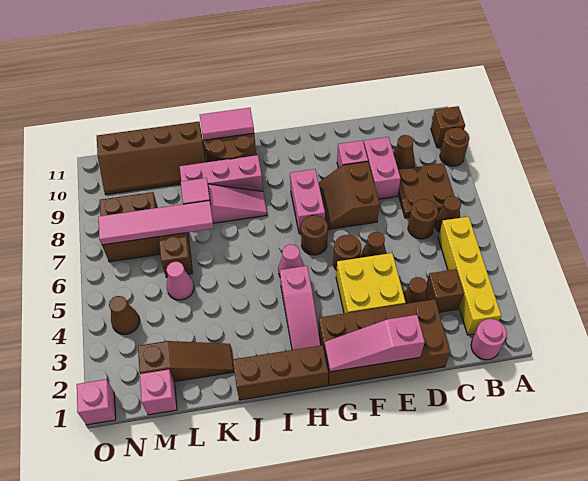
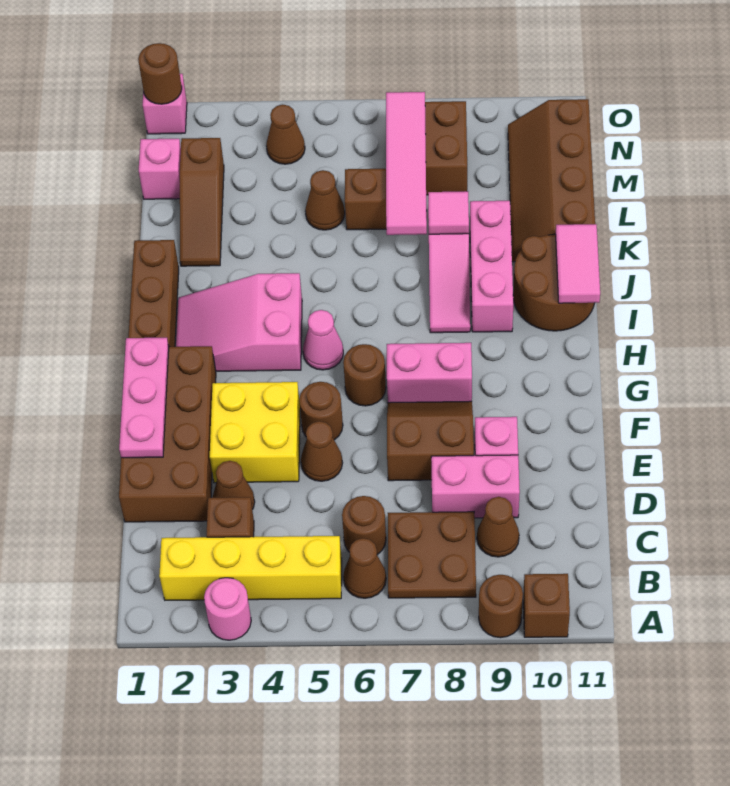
pink 1x1 round brick [471,319,507,360] -> pink 1x1 round brick moved to [204,578,251,640]
pink 1x3 slope [324,315,425,372] -> pink 1x3 plate [119,338,169,458]
pink 1x3 slope [280,266,321,350] -> pink 2x3 slope [176,273,302,371]
pink 1x1 cone [166,262,194,300] -> brown 1x1 cone [305,170,345,230]
none -> brown 1x1 round brick [138,43,182,104]

